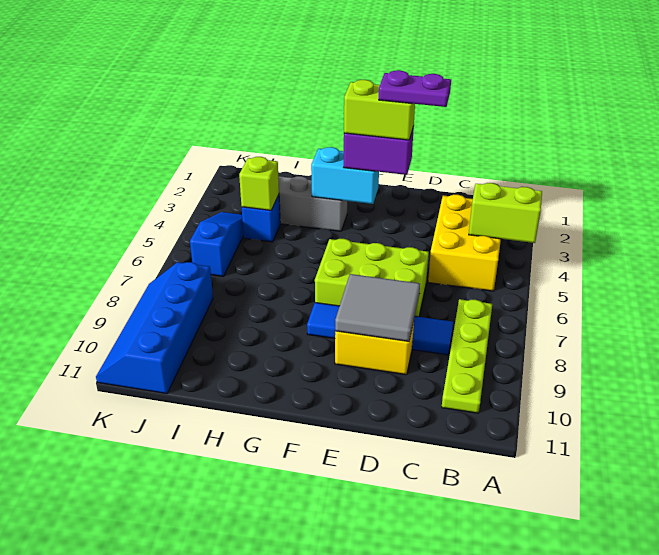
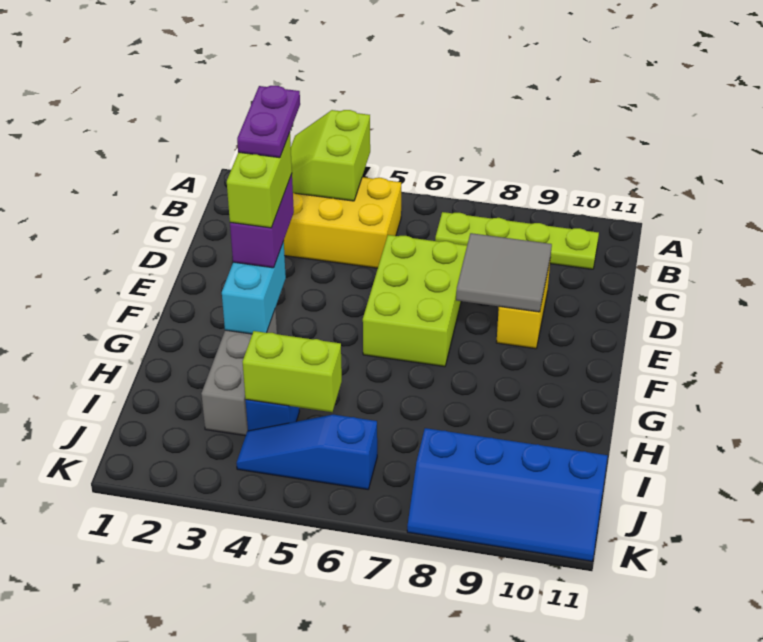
blue 1x4 tile [307,303,453,355] -> none
lime 1x1 brick [239,157,279,211] -> lime 1x2 brick [243,331,342,412]

